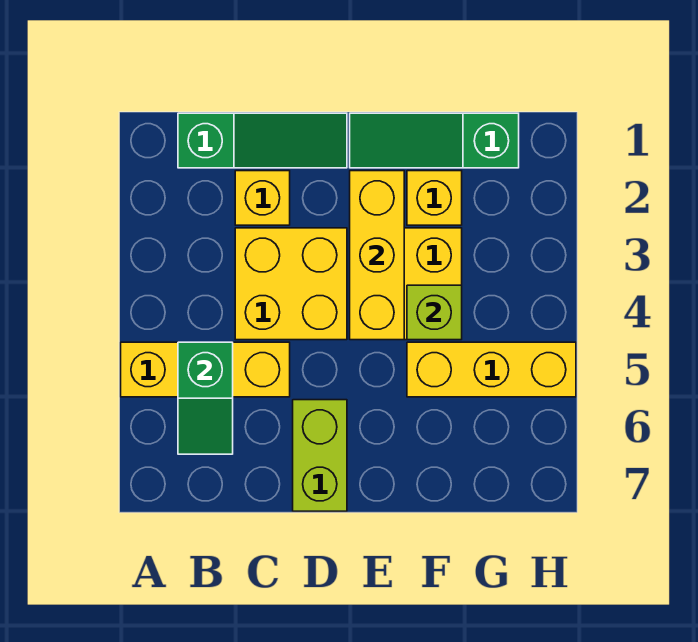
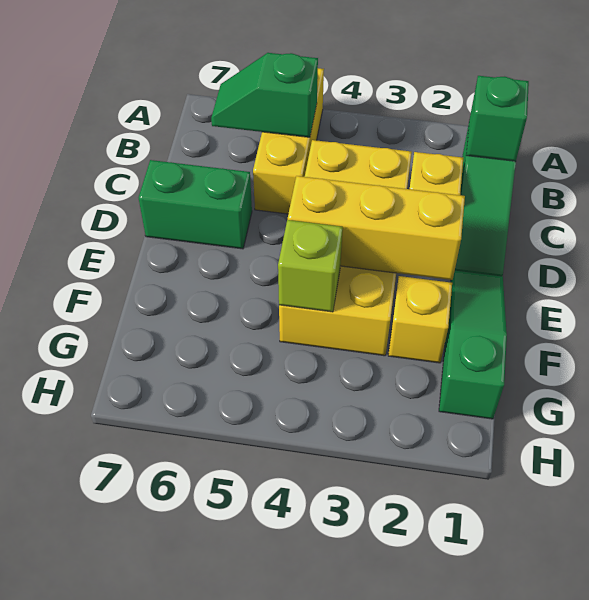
none -> green 1x1 brick [466,76,529,161]
lime 1x2 brick [293,400,347,511] -> green 1x2 brick [139,160,252,249]
yellow 1x3 brick [407,342,576,397] -> none

